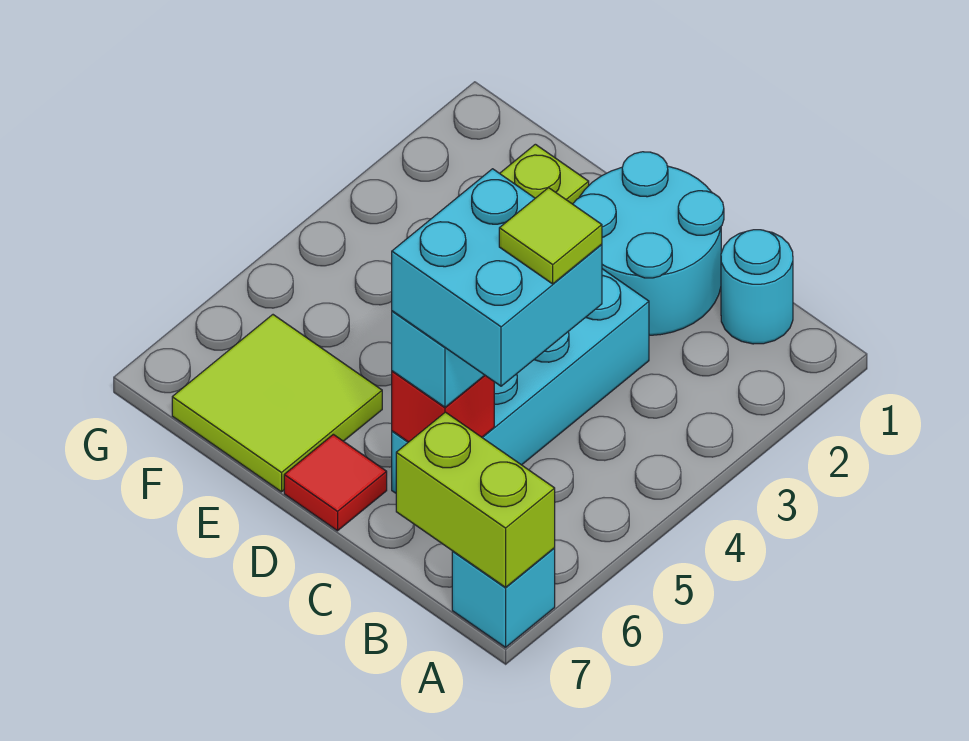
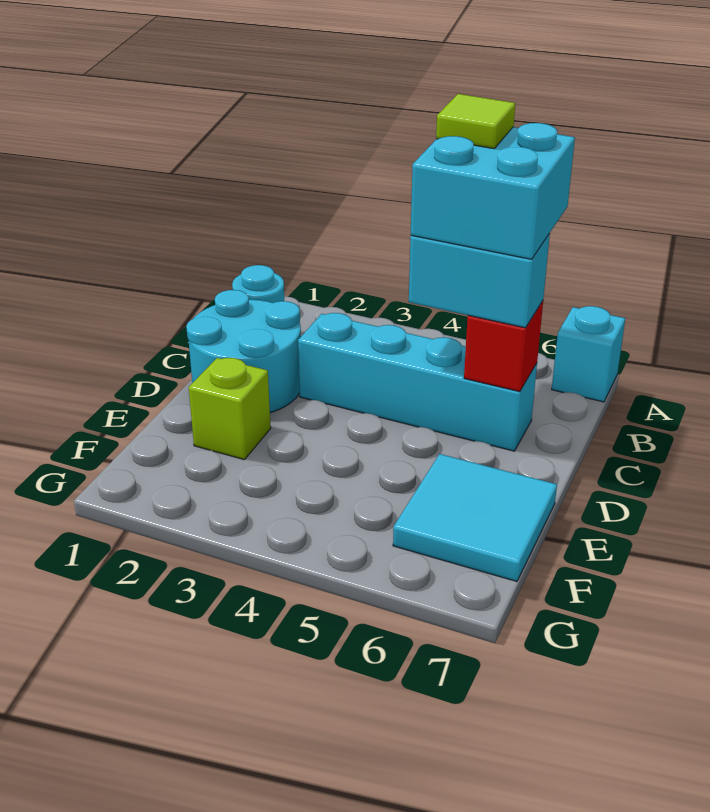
lime 1x2 brick [396,412,555,587] -> none
red 1x1 tile [284,434,387,531] -> none
lime 2x2 tile [172,315,382,492] -> cyan 2x2 tile [393,454,557,582]

